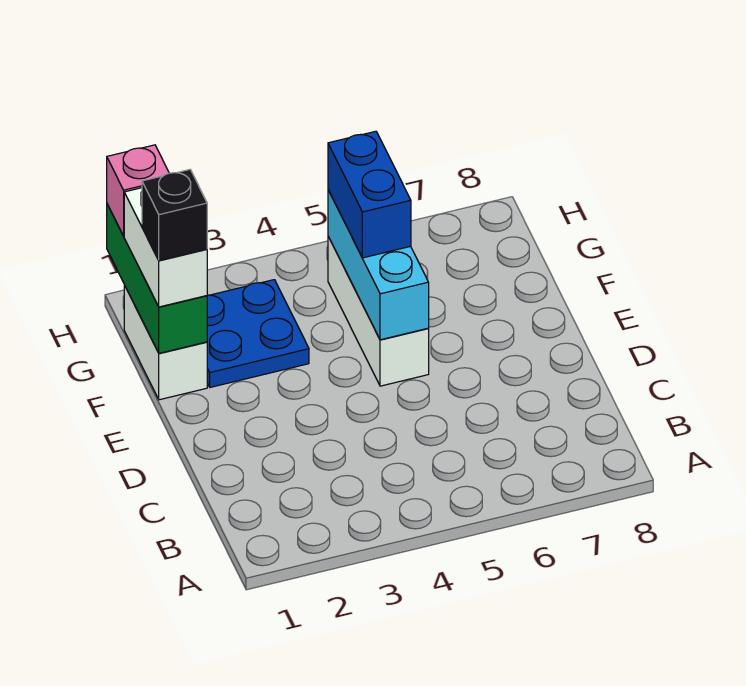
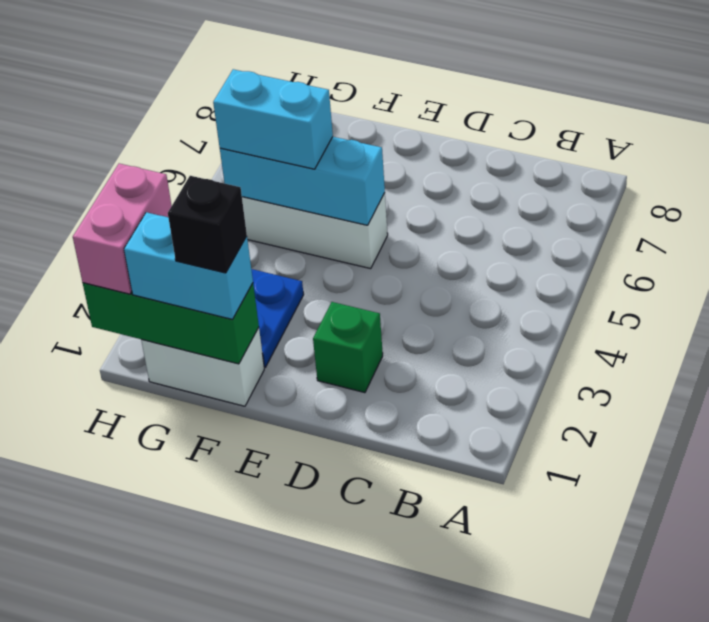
none -> green 1x1 brick [313,302,383,393]
white 1x2 brick [124,188,207,307] -> cyan 1x2 brick [124,212,253,319]
blue 1x2 brick [328,131,411,258] -> cyan 1x2 brick [213,69,333,169]
pink 1x1 brick [107,145,169,236] -> pink 1x2 brick [73,164,172,294]

